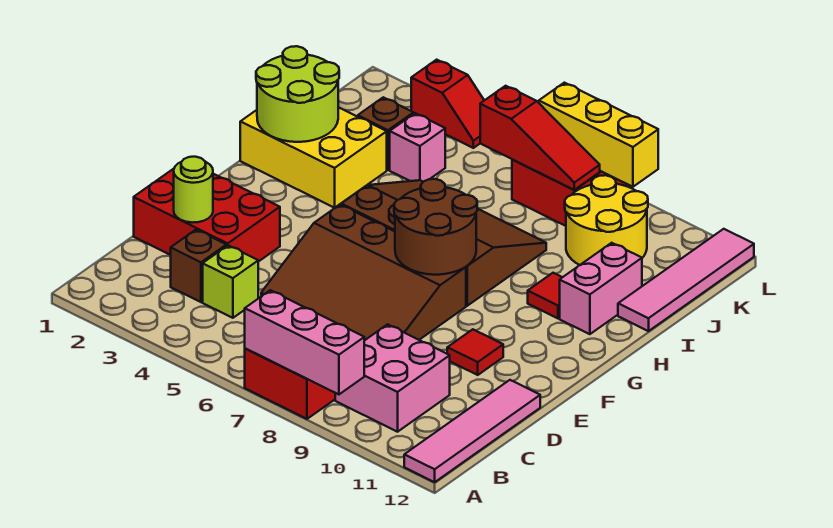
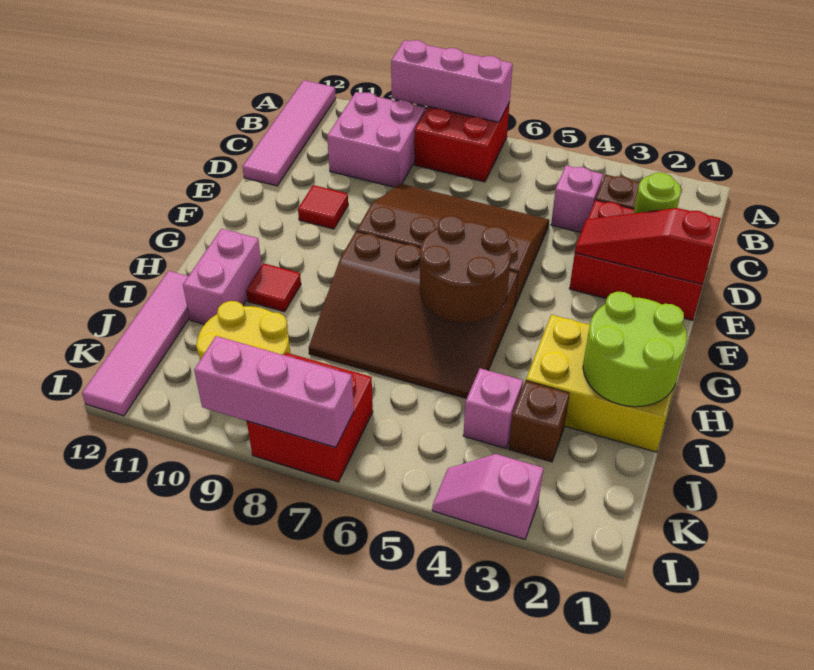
lime 1x1 brick [203,246,258,318] -> pink 1x1 brick [551,165,603,232]
brown 2x2 round brick [394,179,477,275] -> brown 2x2 round brick moved to [420,216,511,323]
red 1x3 slope [480,86,600,190] -> red 1x3 slope moved to [575,208,721,285]
red 1x2 slope [411,60,484,148] -> pink 1x2 slope [432,454,543,539]
yellow 1x3 brick [539,83,658,187] -> pink 1x3 brick [194,336,354,448]

